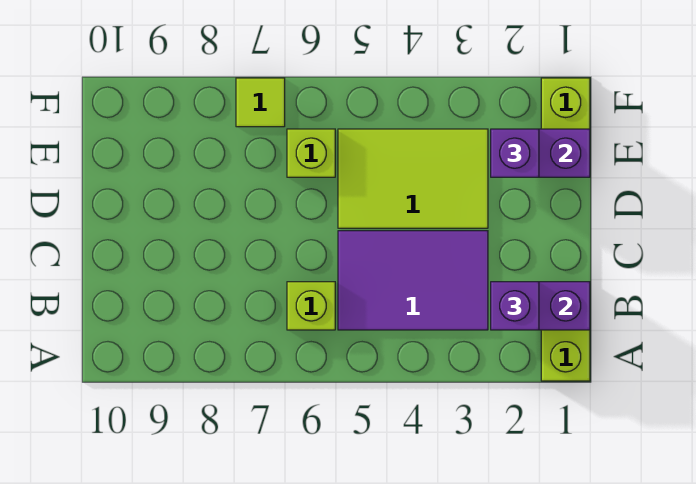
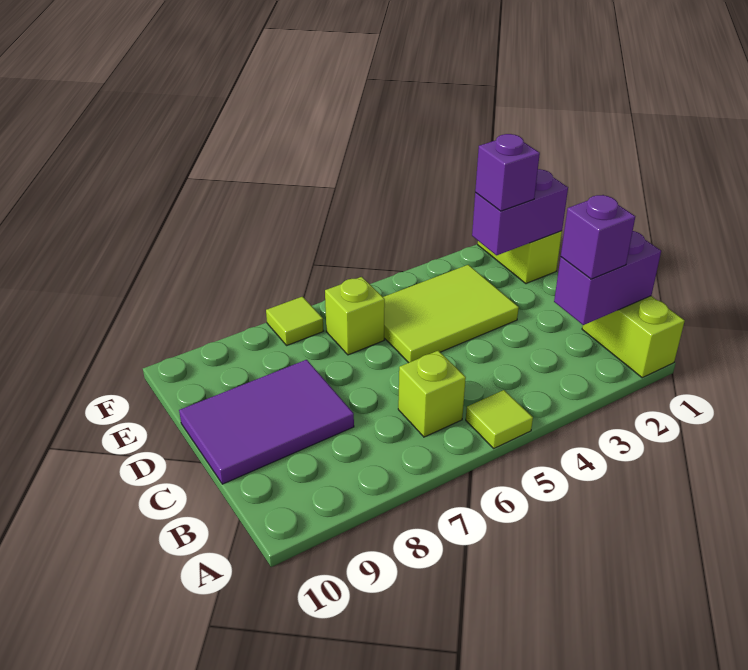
none -> lime 1x1 tile [466,390,533,448]
purple 2x3 tile [338,231,488,330] -> purple 2x3 tile moved to [179,360,354,484]

